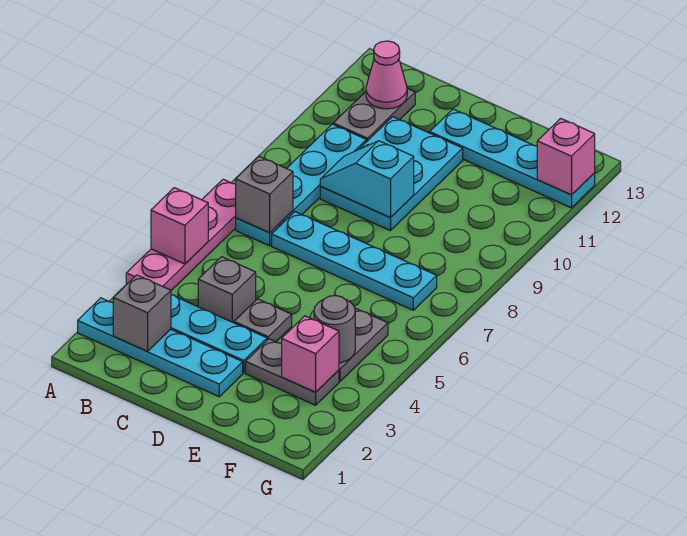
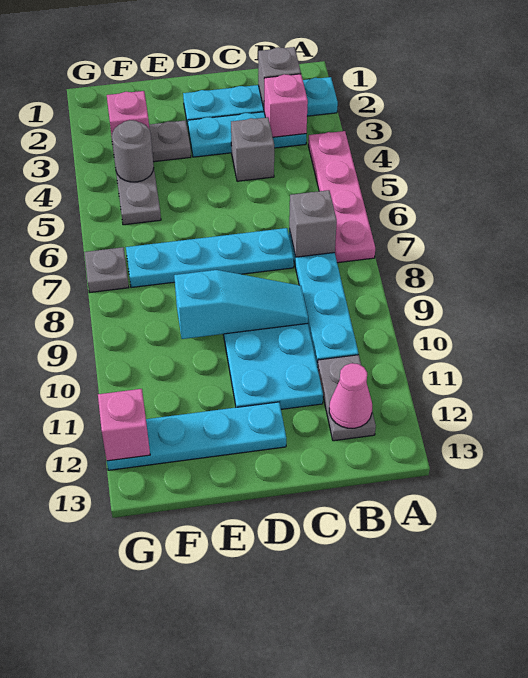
pink 1x1 brick [151,188,208,264] -> pink 1x1 brick moved to [264,74,308,137]
cyan 1x2 slope [320,141,414,218] -> cyan 1x3 slope [174,270,308,339]
grey 1x1 plate [234,299,292,342] -> grey 1x1 plate moved to [84,247,129,293]

